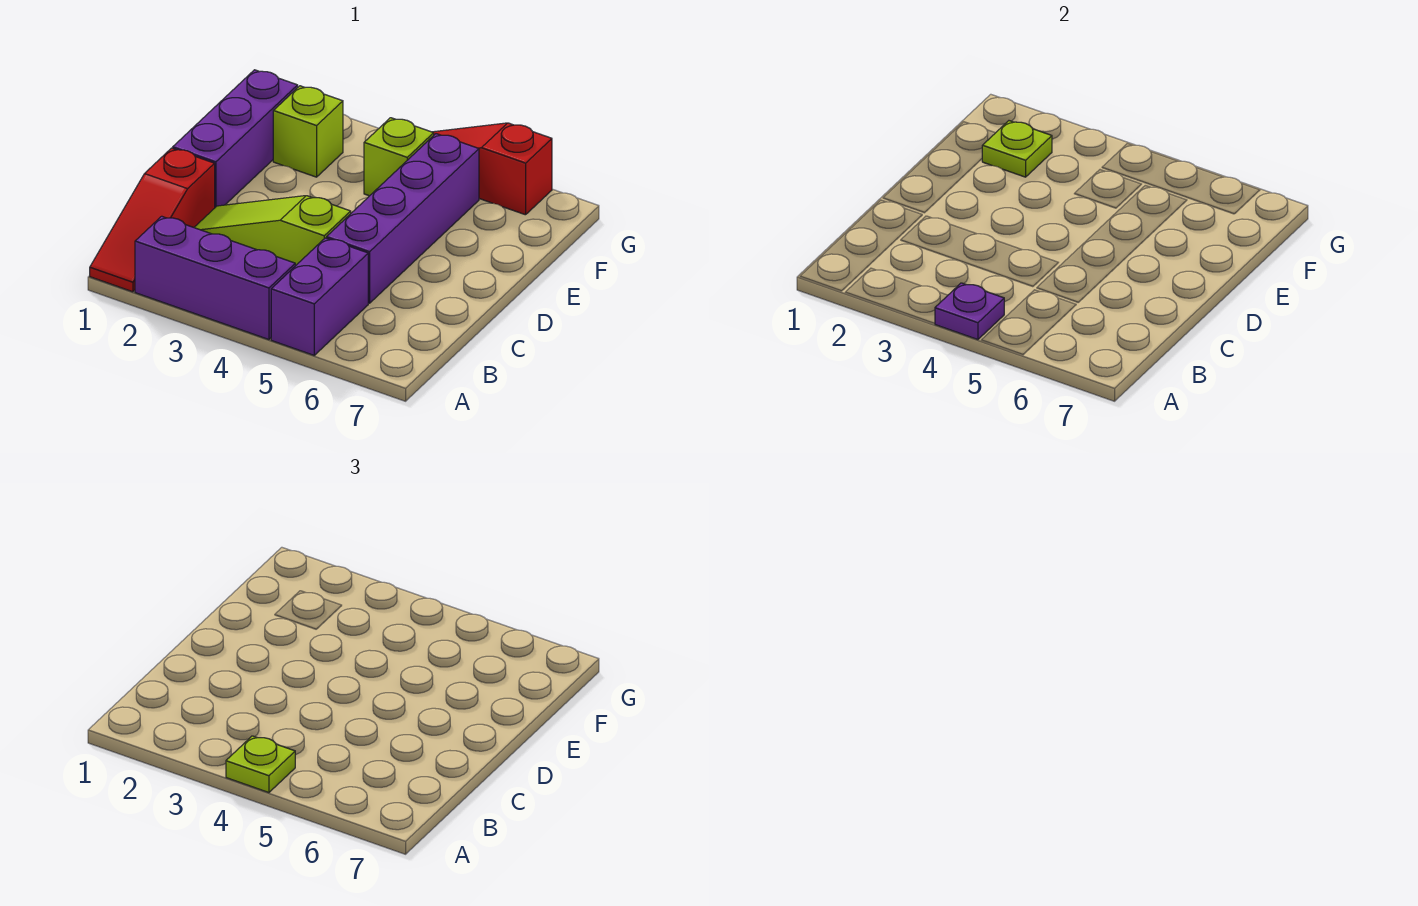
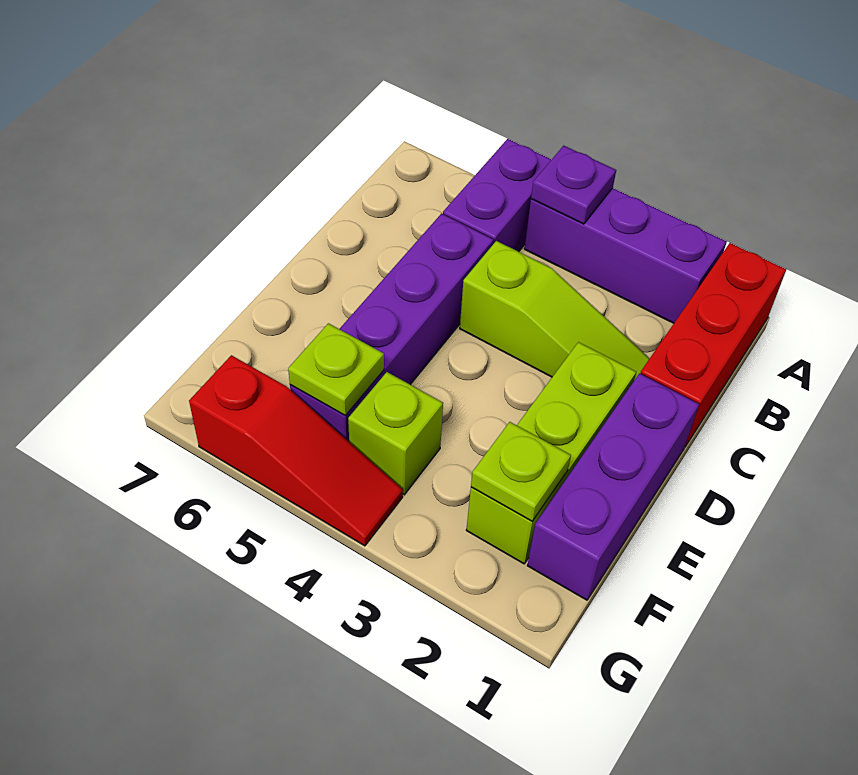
red 1x3 slope [90,148,215,292] -> red 1x3 brick [640,243,786,447]
lime 1x1 plate [226,736,295,793] -> lime 1x1 plate moved to [288,323,384,416]
lime 1x1 brick [273,86,343,177] -> lime 1x3 brick [466,342,636,564]

